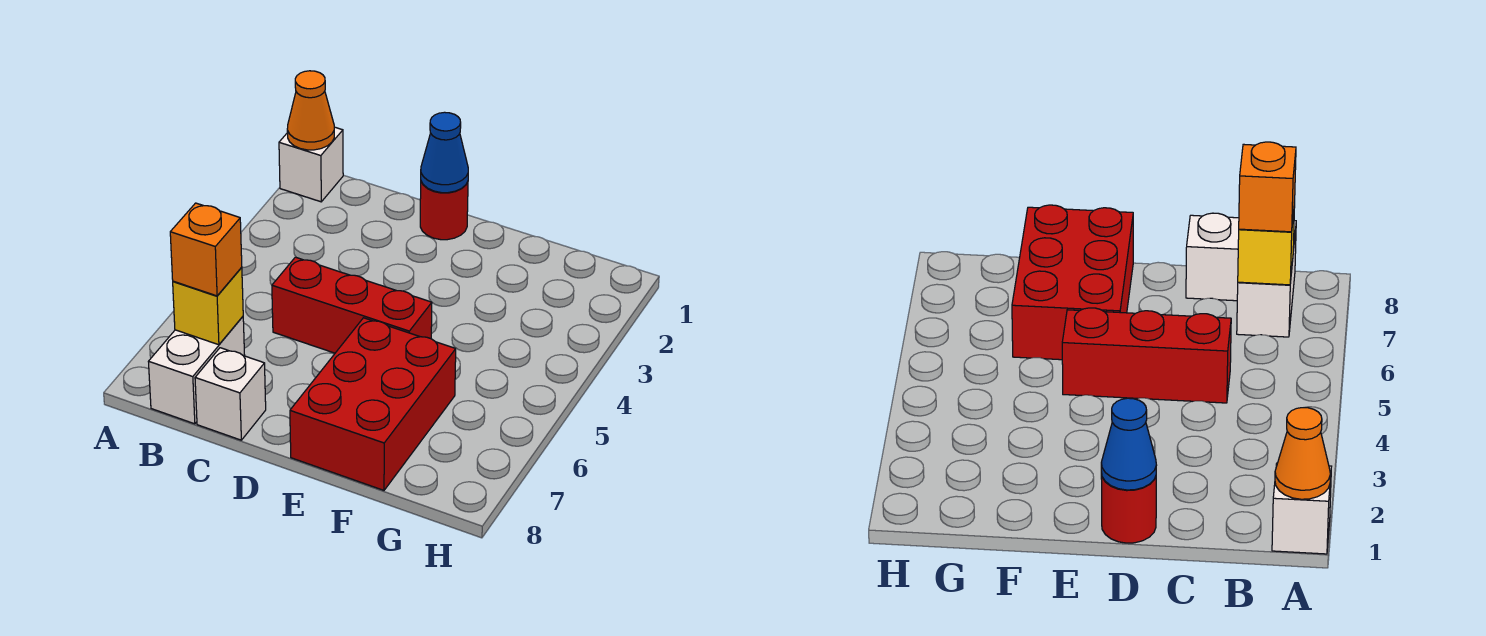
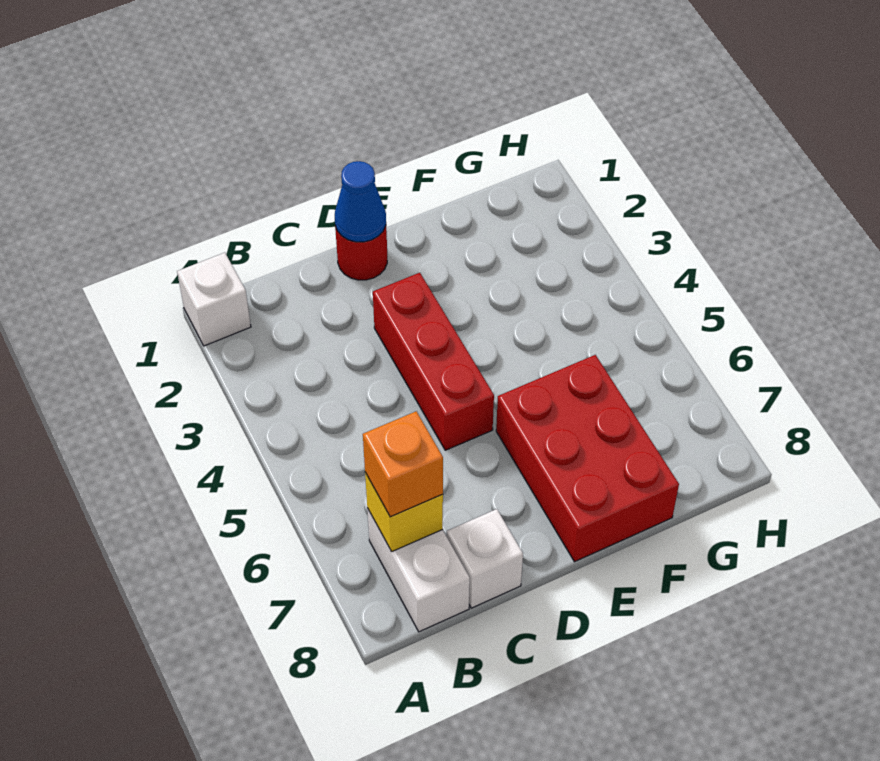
orange 1x1 cone [287,71,334,150] -> none
red 1x3 brick [272,257,432,353] -> red 1x3 brick turned to [373,273,494,450]

